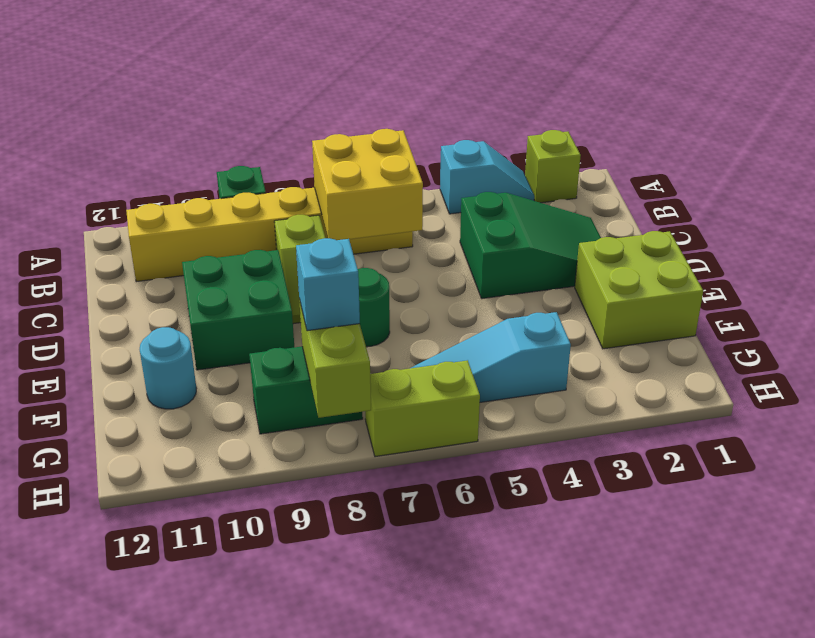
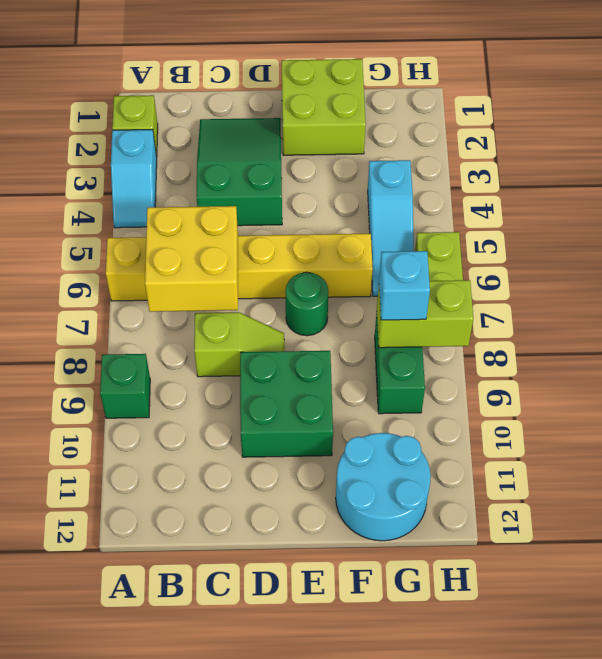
cyan 1x2 slope [440,140,534,214] -> cyan 1x2 slope turned to [111,129,157,228]
yellow 1x6 brick [126,187,413,282] -> yellow 1x6 brick turned to [106,234,373,301]
cyan 1x1 round brick [140,327,196,409] -> cyan 2x2 round brick [336,433,431,541]

